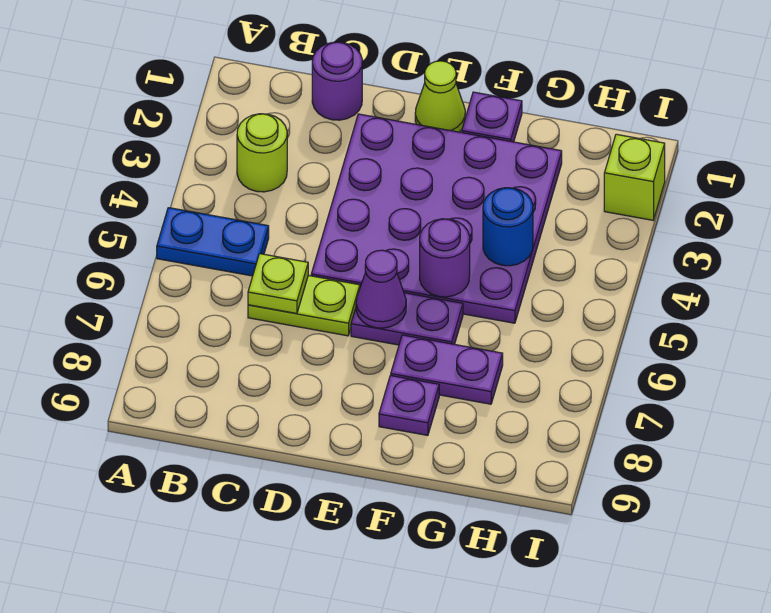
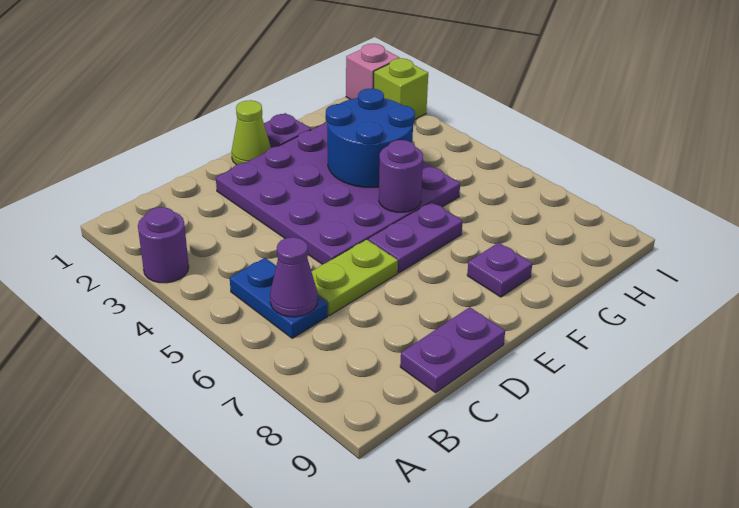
blue 1x2 plate [157,208,269,276] -> blue 1x2 plate turned to [230,258,328,338]
lime 1x1 round brick [237,114,287,192] -> none
purple 1x1 round brick [312,42,362,120] -> purple 1x1 round brick moved to [138,207,189,283]
lime 1x1 plate [248,254,308,313] -> none
purple 1x1 cone [356,250,406,328] -> purple 1x1 cone moved to [270,237,318,317]
purple 1x2 plate [391,335,503,404] -> purple 1x2 plate moved to [400,307,505,393]
blue 1x1 round brick [483,188,533,266] -> blue 2x2 round brick [326,89,415,187]
none -> pink 1x1 brick [346,44,399,99]

